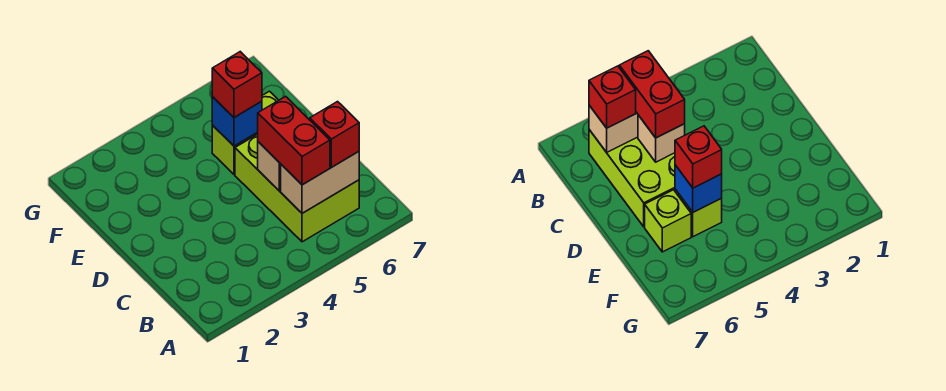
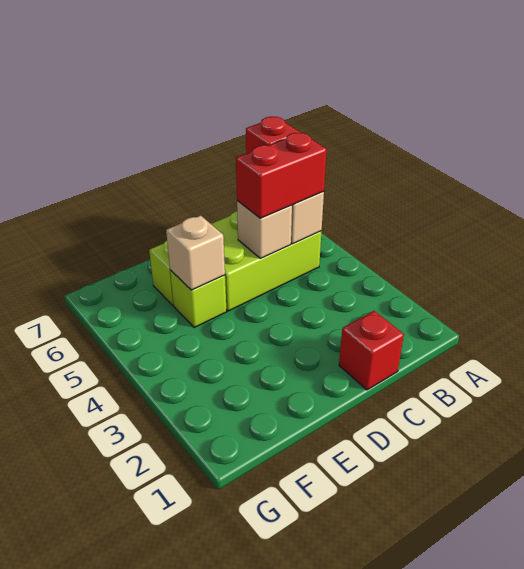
blue 1x1 brick [212,97,262,146] -> tan 1x1 brick [166,216,225,290]
red 1x1 brick [212,52,262,117] -> red 1x1 brick moved to [339,311,404,390]

